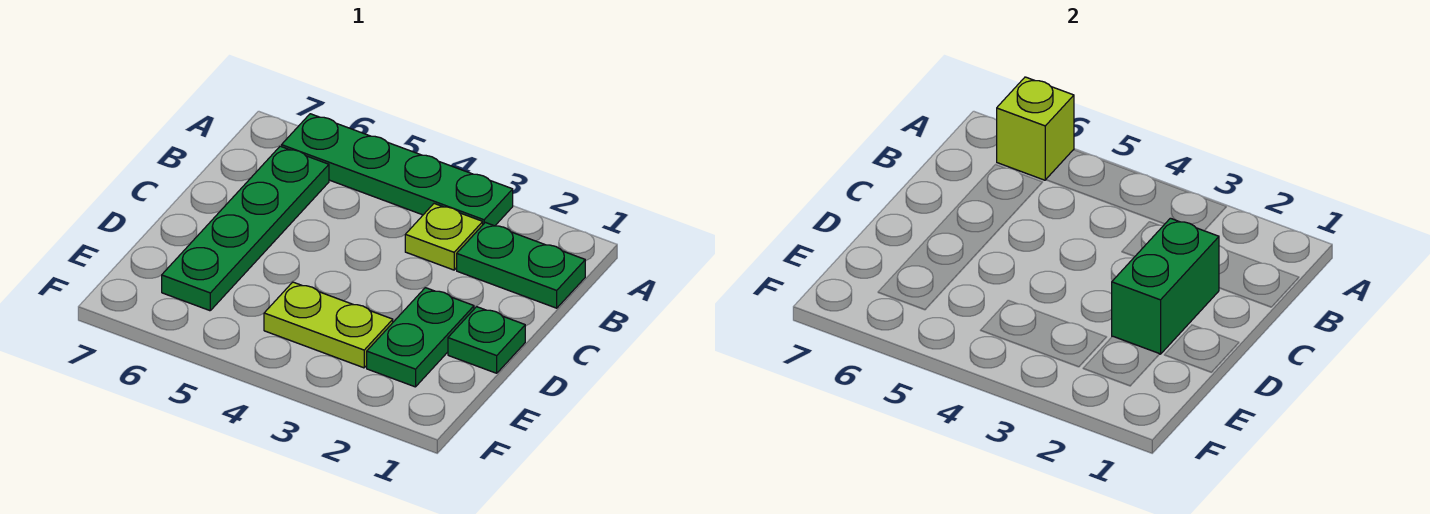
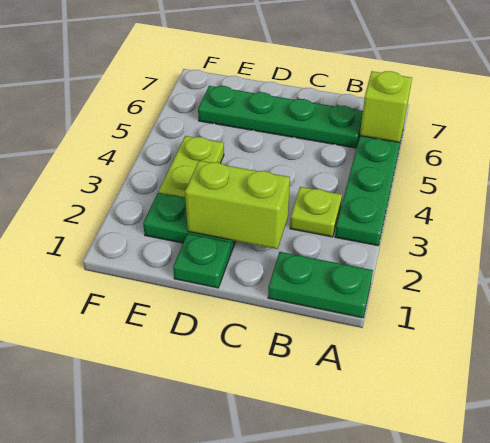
green 1x2 plate [457,222,585,308] -> green 1x2 plate turned to [268,252,373,318]
green 1x2 brick [1112,218,1219,354] -> lime 1x2 brick [185,161,290,249]

